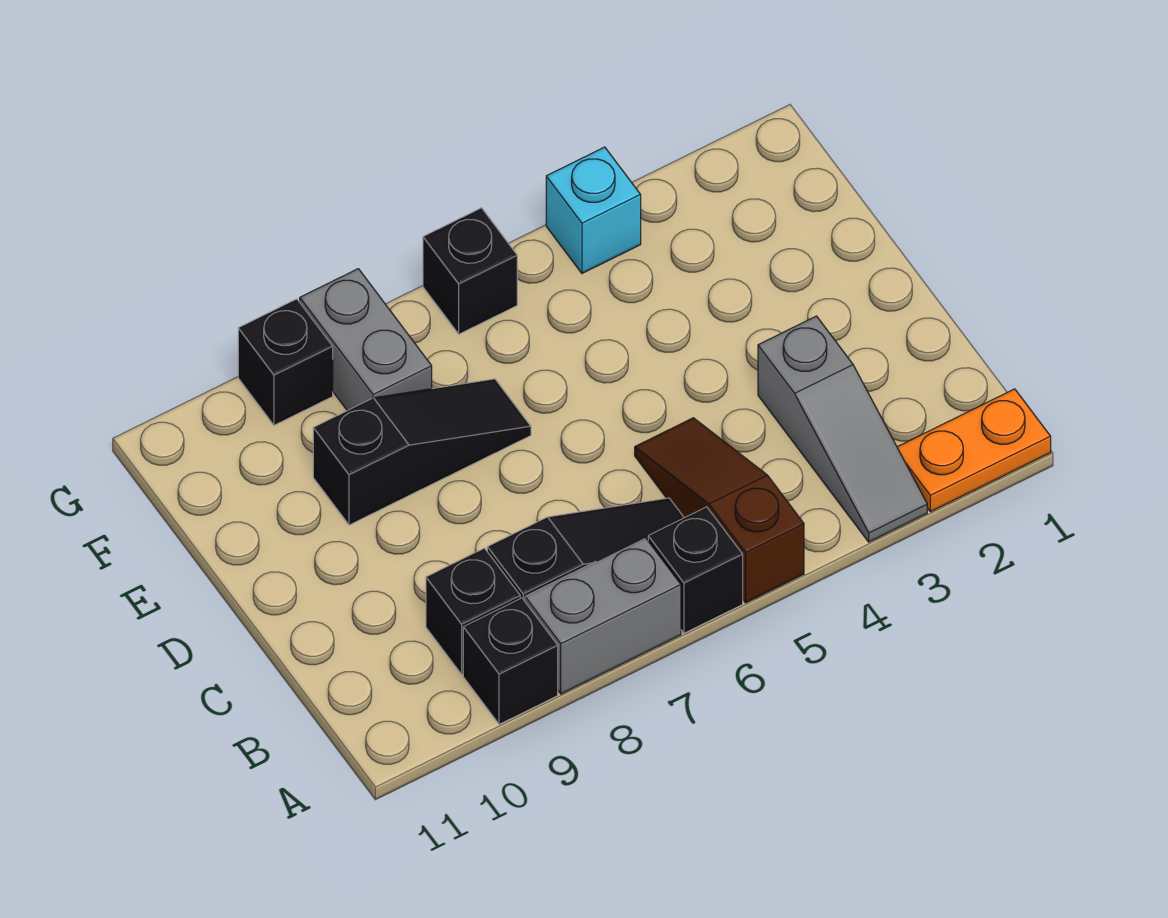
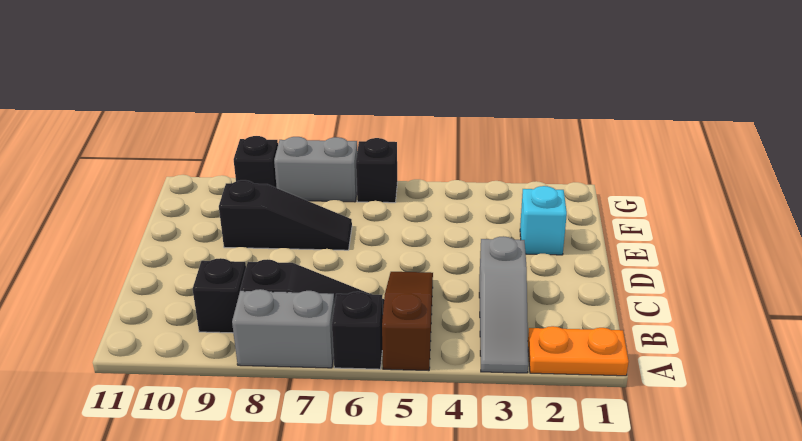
black 1x1 brick [463,598,558,724] -> none
grey 1x2 brick [300,269,432,411] -> grey 1x2 brick turned to [274,137,357,202]
cyan 1x1 brick [546,147,641,273] -> cyan 1x1 brick moved to [520,186,567,255]

